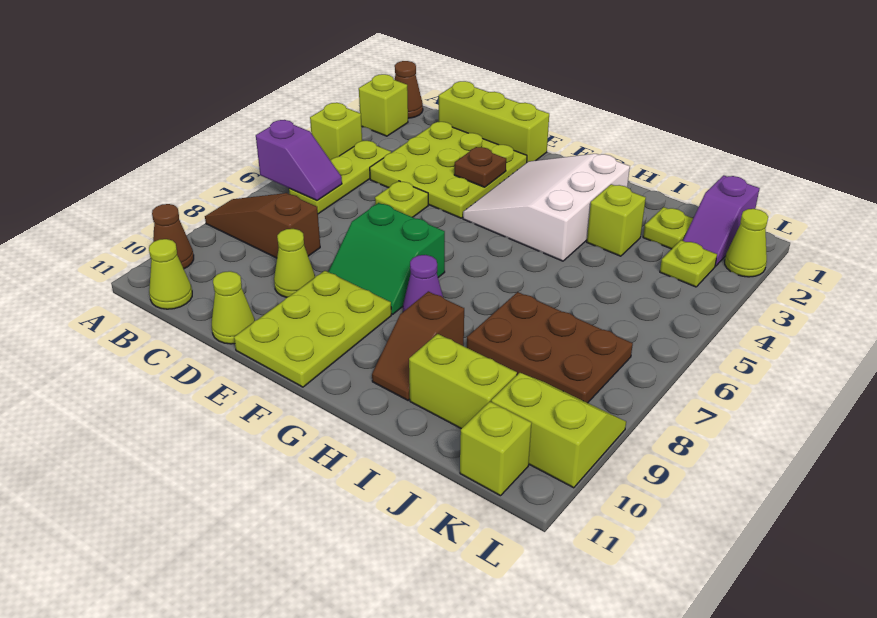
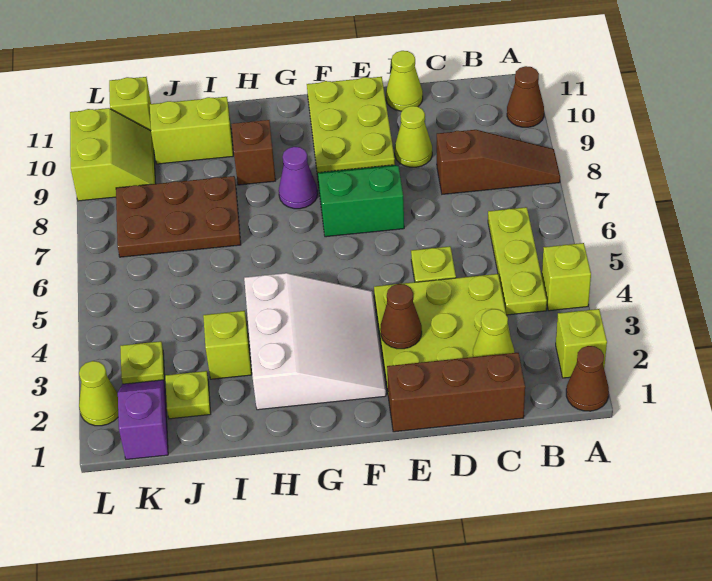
purple 1x2 slope [256,120,342,201] -> none
lime 1x1 cone [149,239,192,309] -> lime 1x1 cone moved to [473,309,514,357]
lime 1x3 brick [439,81,549,162] -> brown 1x3 brick [387,353,525,432]
brown 1x1 plate [454,147,506,187] -> brown 1x1 cone [380,284,422,349]
lime 2x2 slope [491,373,626,488] -> lime 2x2 slope turned to [70,108,156,201]

